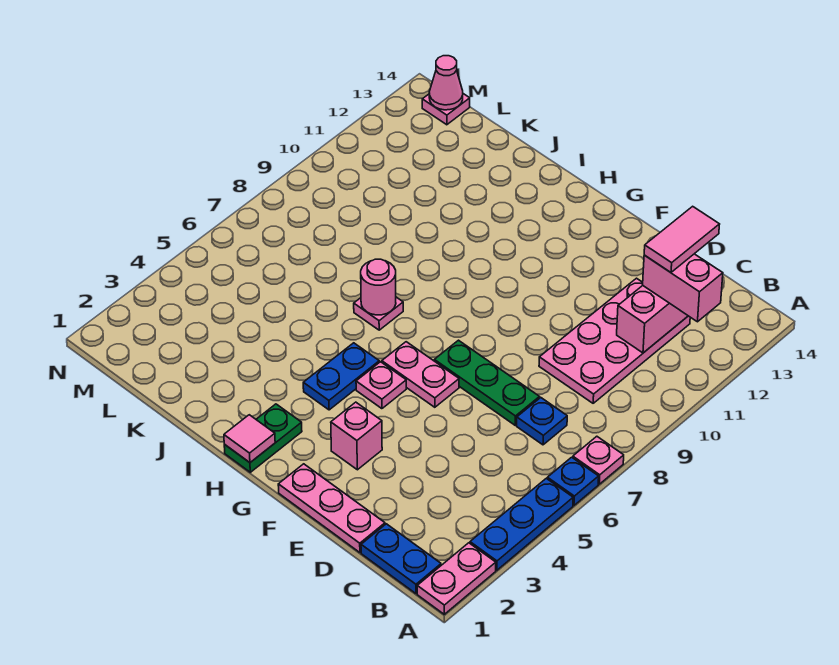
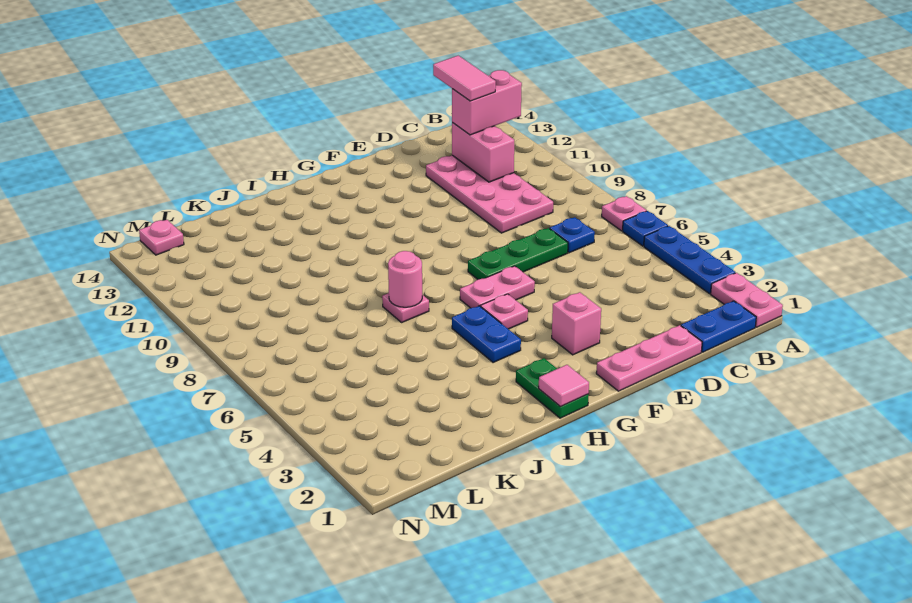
pink 1x1 cone [429,56,463,110] -> none

